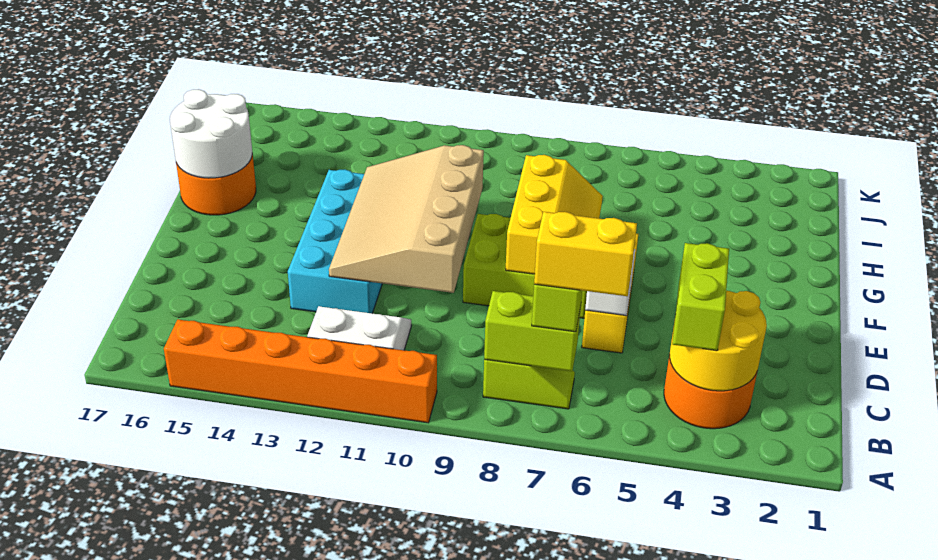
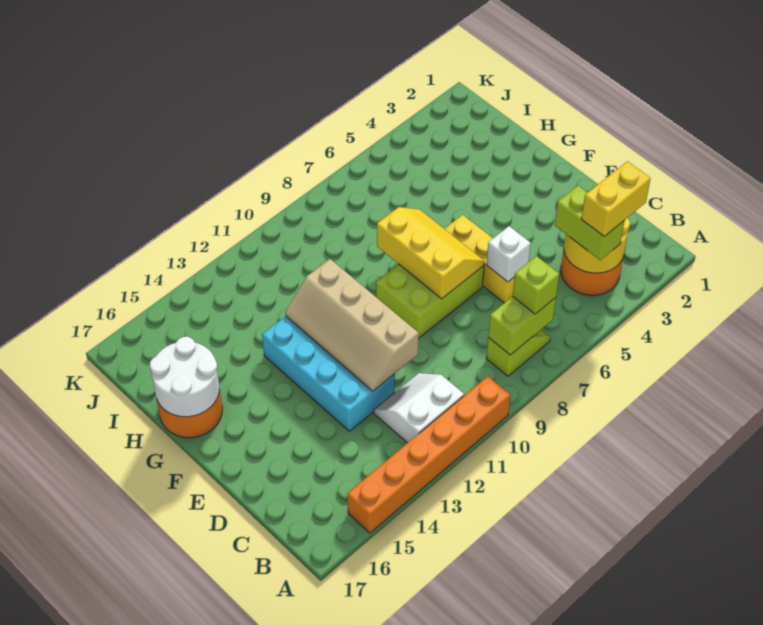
yellow 1x2 brick [534,212,637,296] -> yellow 1x2 brick moved to [582,161,651,237]
tan 3x4 slope [329,145,484,293] -> tan 2x4 slope [285,259,419,391]

